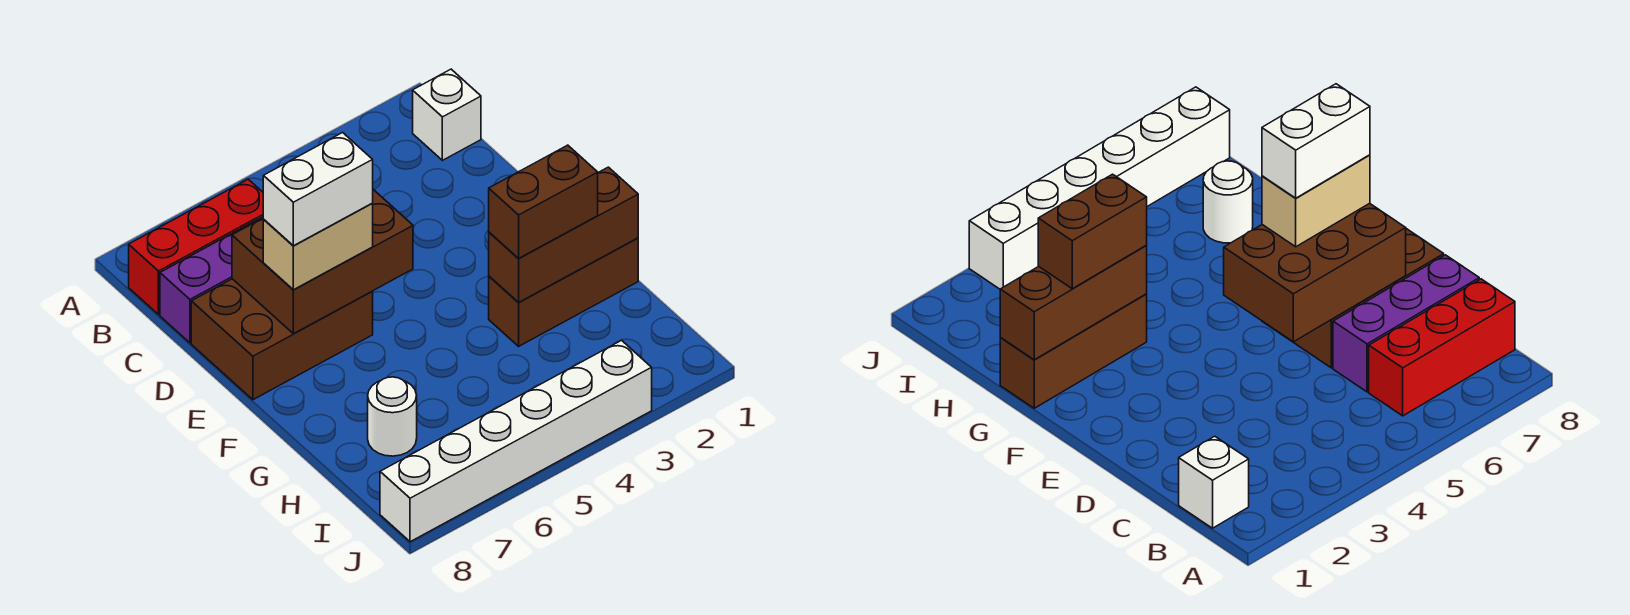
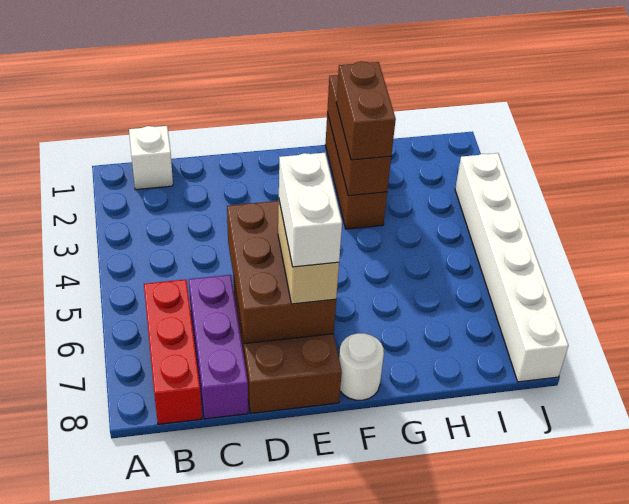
white 1x1 round brick [368,377,417,456] -> white 1x1 round brick moved to [339,333,384,400]

